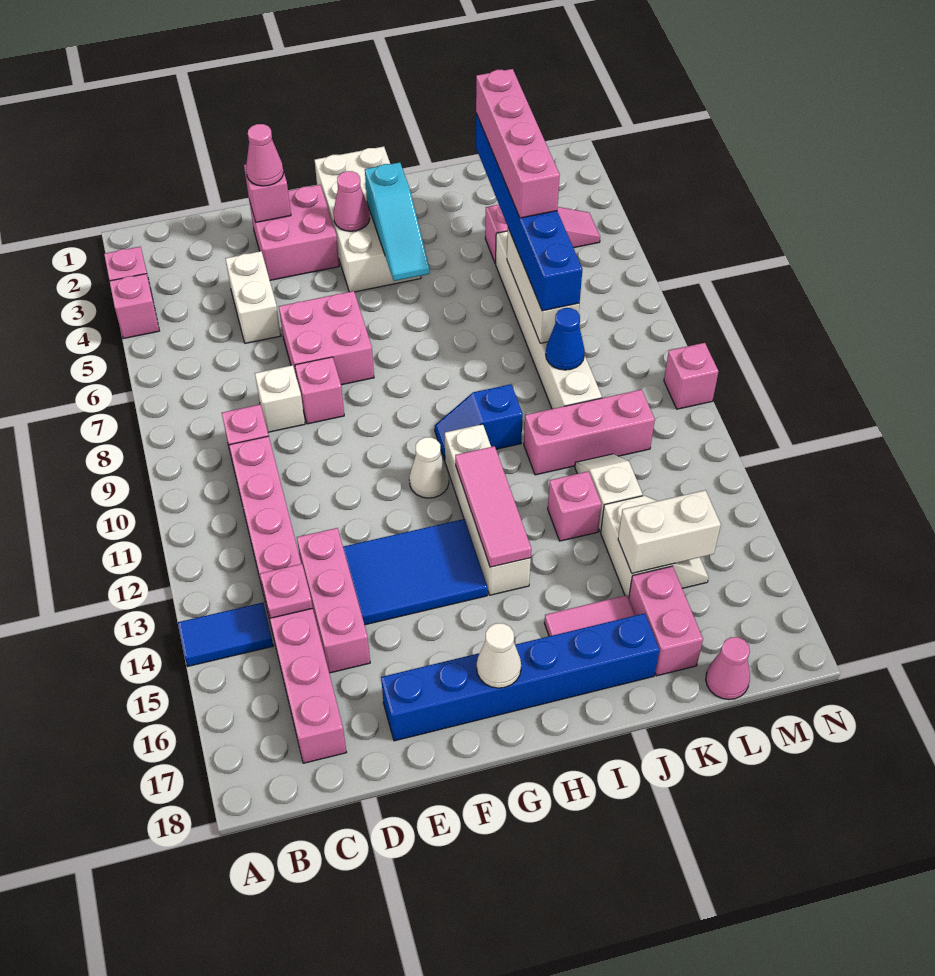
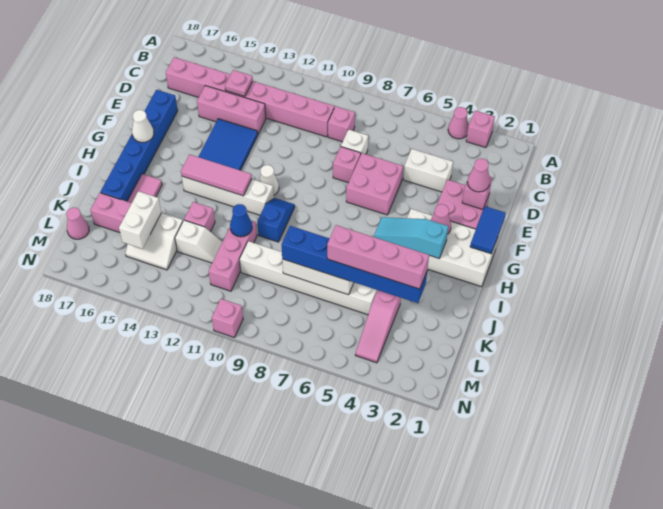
pink 1x1 brick [110,274,159,339] -> pink 1x1 cone [448,107,469,139]
blue 1x2 tile [178,603,273,666] -> blue 1x2 tile moved to [470,206,506,254]
blue 1x1 cone [546,308,585,370] -> blue 1x1 cone moved to [230,204,252,237]

